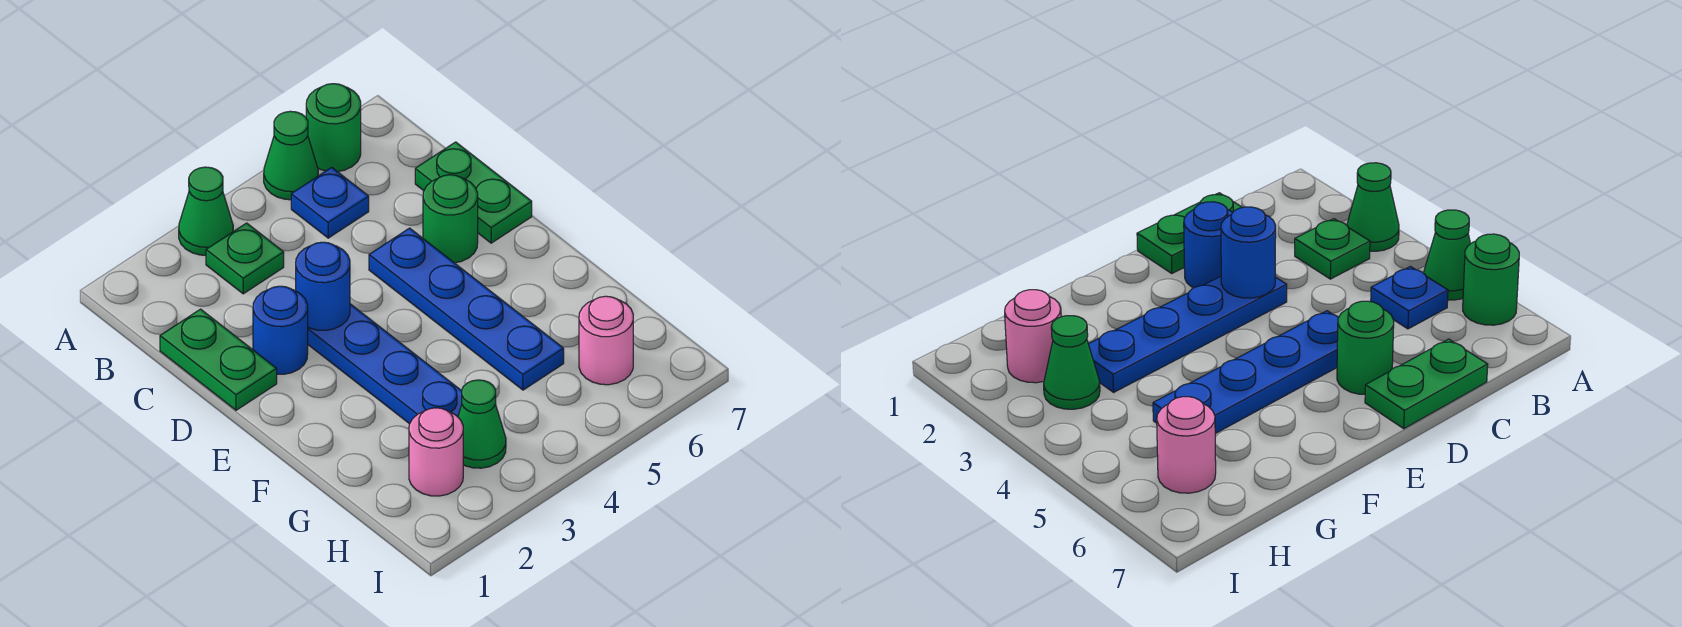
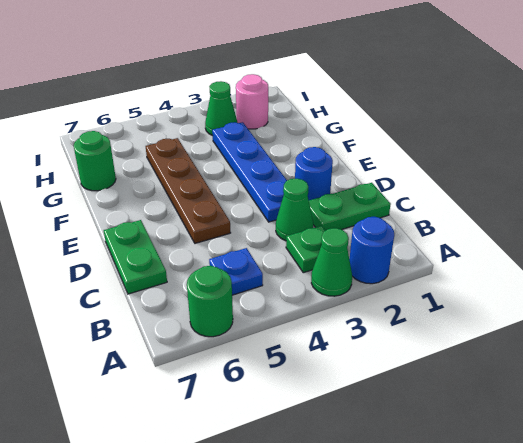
green 1x1 cone [264,111,318,200] -> green 1x1 cone moved to [276,178,313,241]
green 1x2 plate [160,309,277,410] -> green 1x2 plate turned to [309,183,391,231]
blue 1x1 round brick [296,242,350,330] -> blue 1x1 round brick moved to [349,217,394,284]
blue 1x4 plate [369,228,564,390] -> brown 1x4 plate [146,138,231,243]
green 1x1 round brick [423,175,478,263] -> green 1x1 round brick moved to [74,131,116,191]
pink 1x1 round brick [579,296,633,385] -> none

